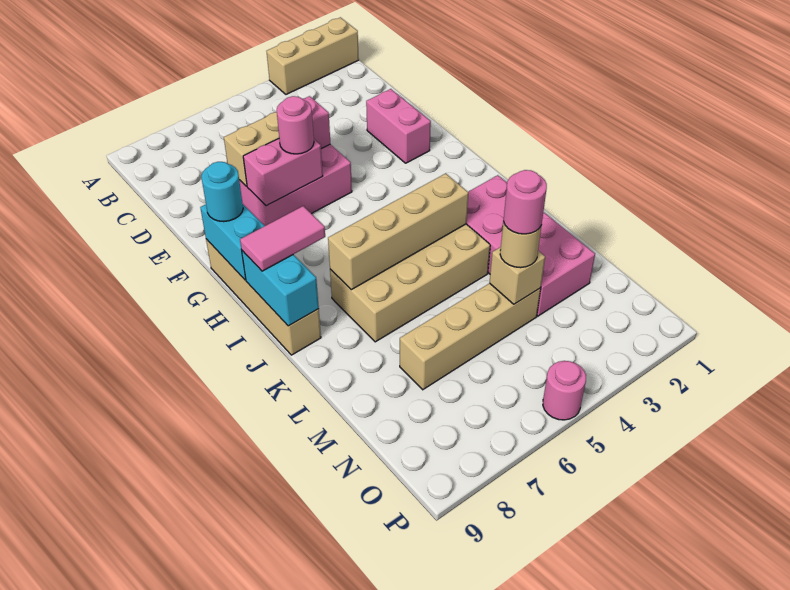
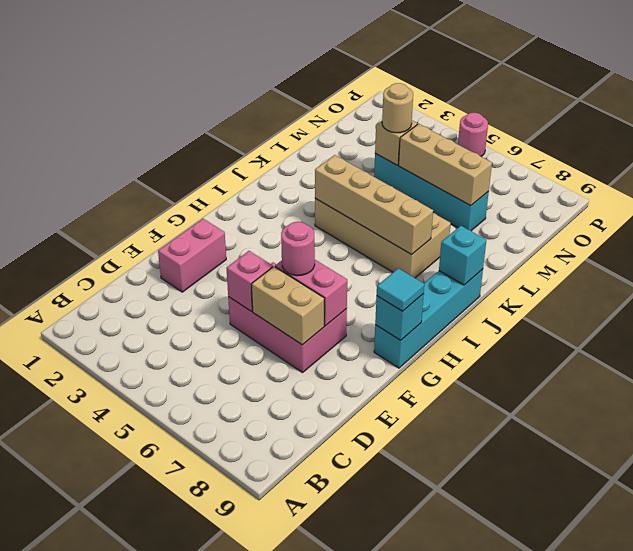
tan 1x3 brick [267,17,359,94] -> tan 1x3 brick moved to [399,124,492,206]
tan 1x4 brick [206,239,321,355] -> cyan 1x4 brick [374,269,483,368]
cyan 1x2 brick [200,204,264,280] -> cyan 1x1 brick [375,294,424,340]
cyan 1x1 round brick [201,162,243,222] -> cyan 1x1 tile [377,268,424,311]
pink 1x2 tile [240,206,325,271] -> none
cyan 1x2 brick [242,251,319,326] -> cyan 1x1 brick [439,226,486,285]
pink 2x4 brick [466,175,595,316] -> none
tan 1x4 brick [400,283,541,390] -> cyan 1x4 brick [374,154,489,231]
pink 1x1 round brick [504,170,547,234] -> none

